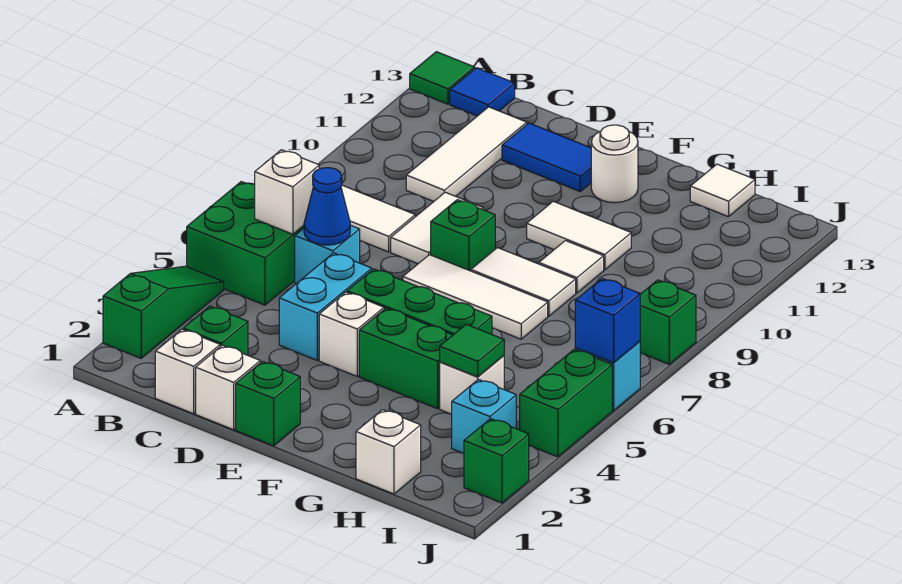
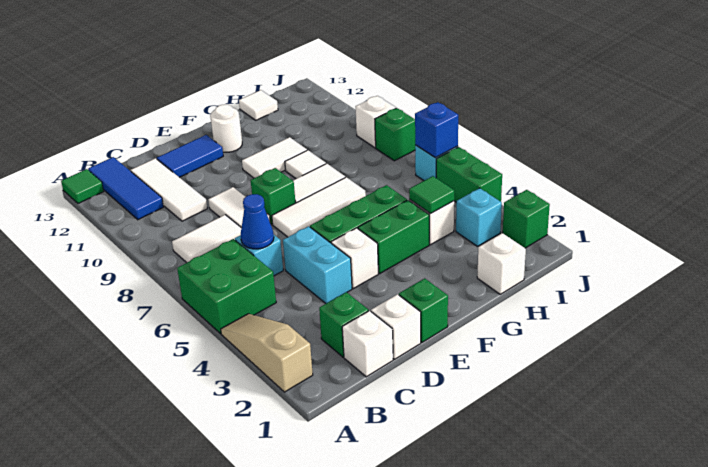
green 1x3 slope [103,266,224,358] -> tan 1x3 slope [221,314,313,392]
white 1x1 brick [255,150,319,234] -> white 1x1 brick moved to [356,96,396,148]
blue 1x1 tile [450,68,515,116] -> blue 1x3 tile [88,157,163,220]

